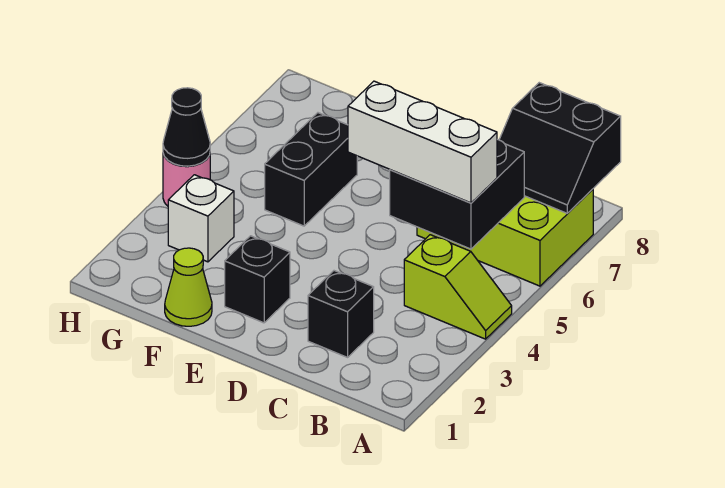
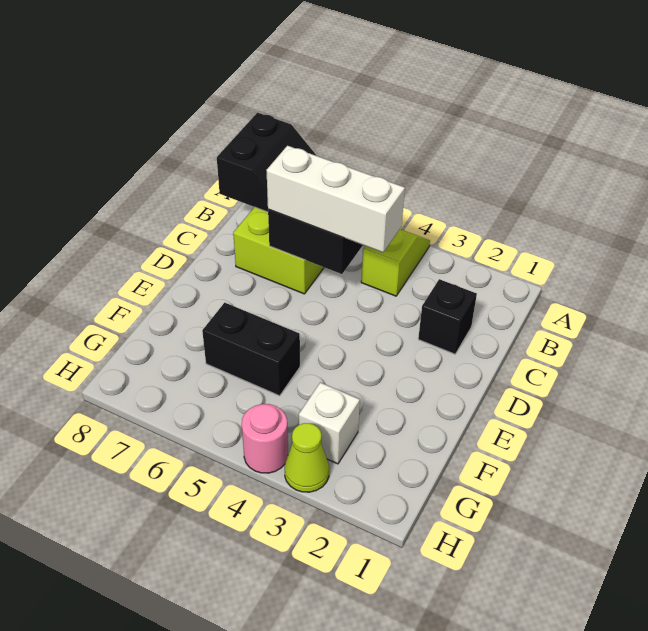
white 1x3 brick [348,81,497,203] -> white 1x3 brick turned to [266,146,405,252]
black 1x1 brick [225,236,290,323] -> none
lime 1x1 cone [165,248,212,326] -> lime 1x1 cone moved to [285,423,329,492]
black 1x1 cone [163,88,210,166] -> none

